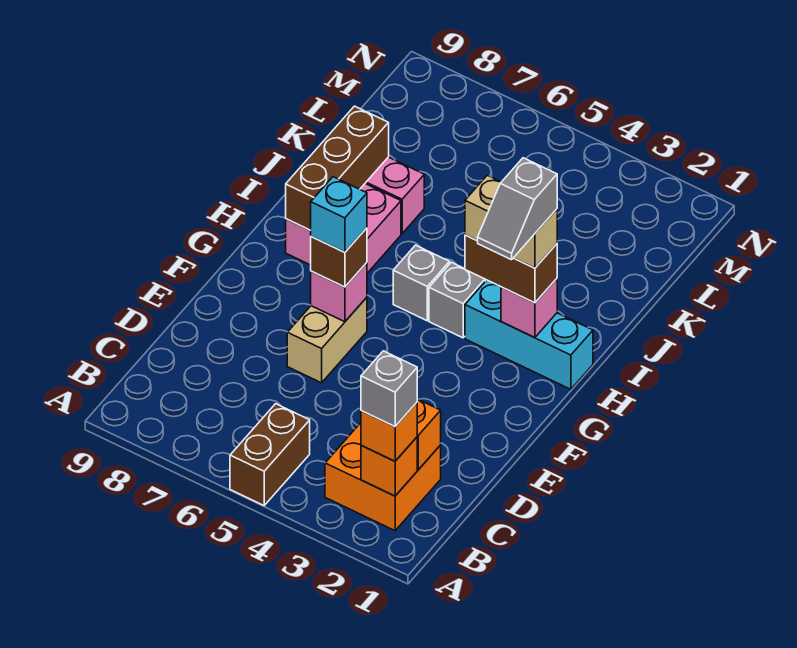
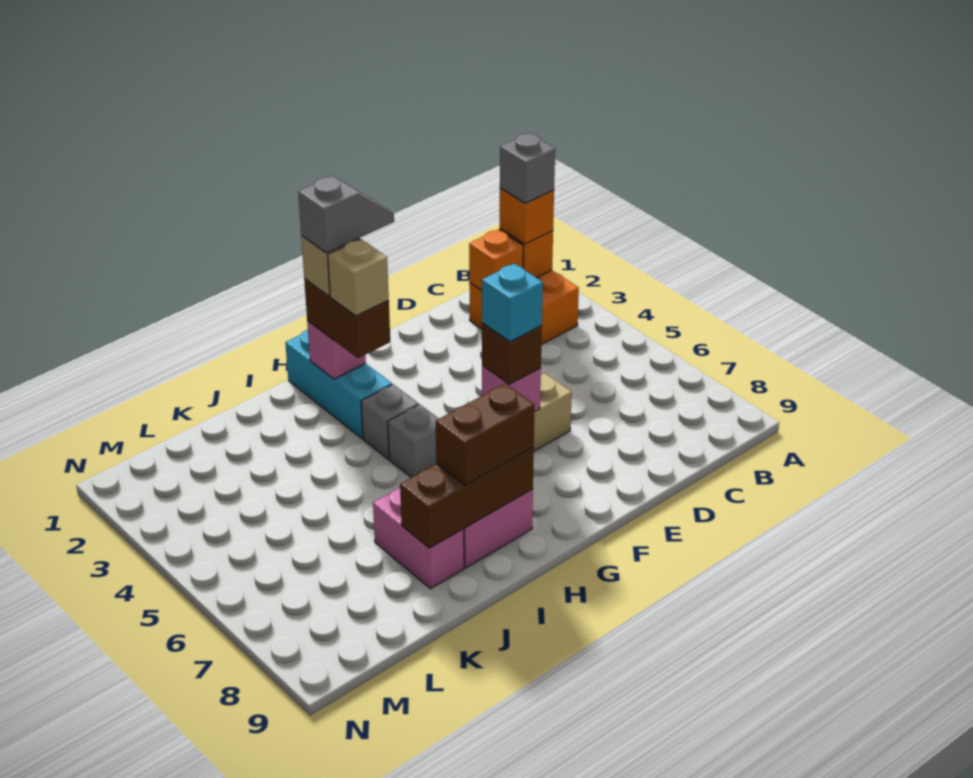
brown 1x2 brick [230,404,310,505] -> brown 1x2 brick moved to [436,384,535,485]

